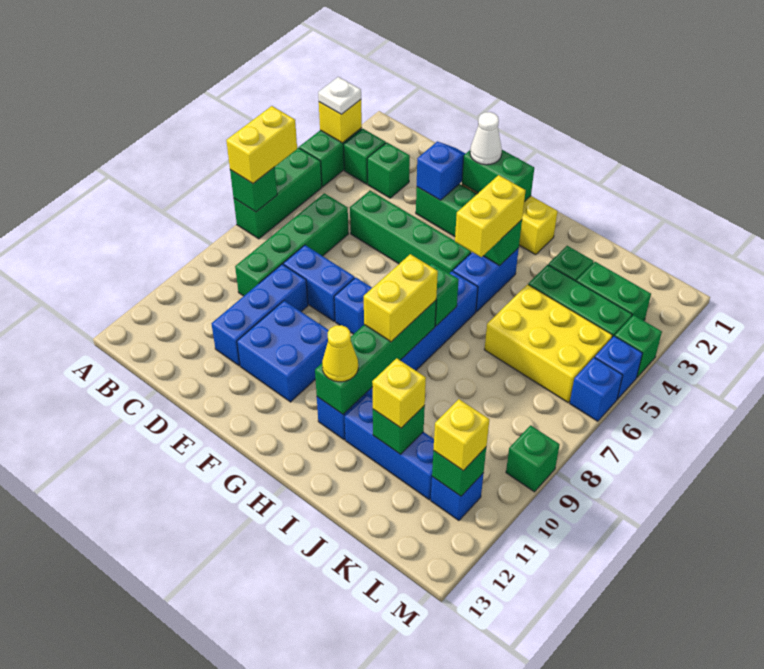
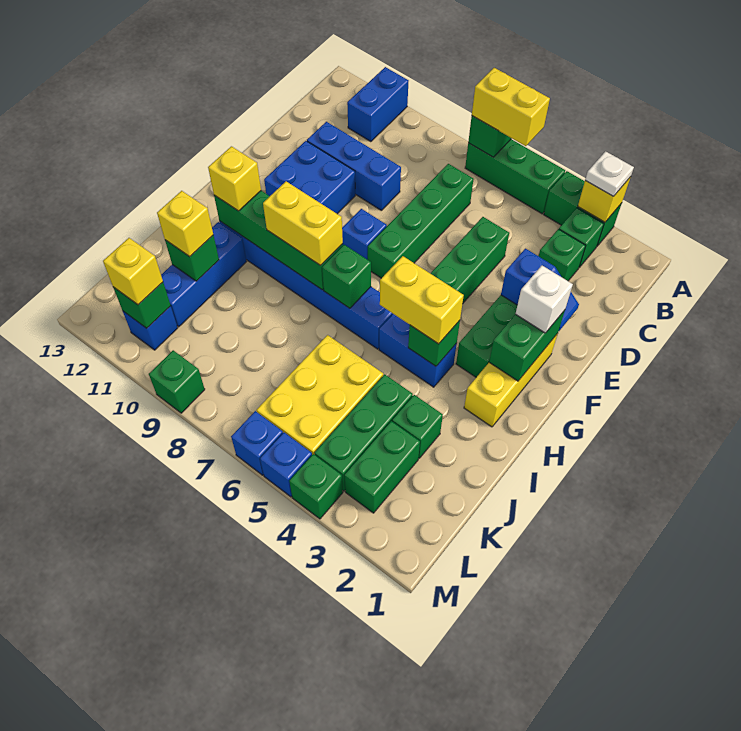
green 1x4 brick [235,193,348,296] -> green 1x4 brick turned to [368,164,474,278]
blue 1x2 brick [283,245,355,321] -> blue 1x2 brick moved to [347,67,408,142]
white 1x1 cone [470,112,502,165] -> white 1x1 brick [516,266,573,333]
yellow 1x1 cone [322,325,358,382] -> yellow 1x1 brick [208,146,261,211]

